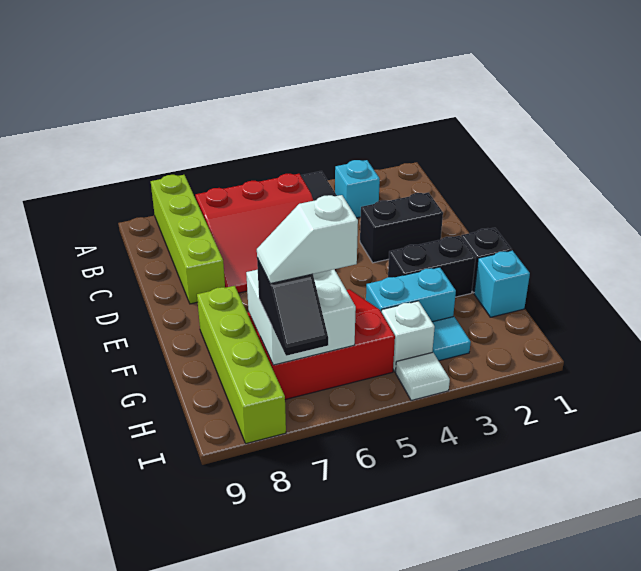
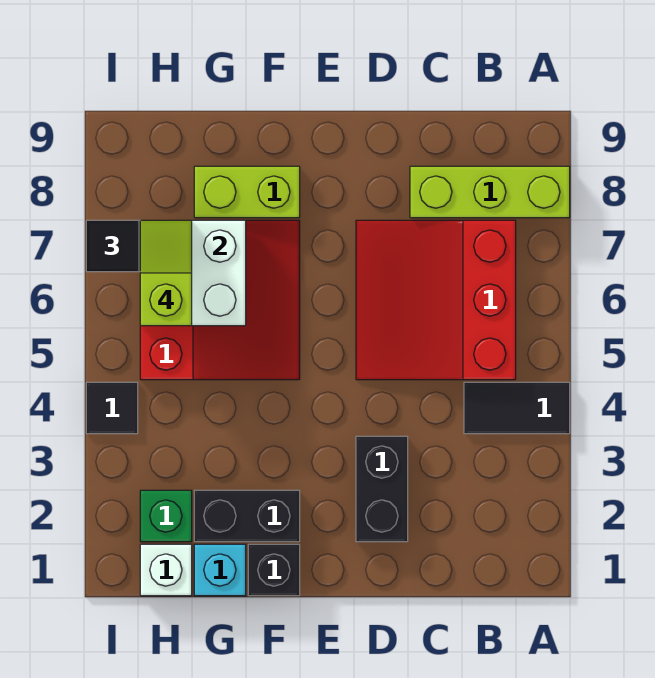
lime 1x4 brick [151,175,225,304] -> lime 1x3 brick [410,166,570,218]
cyan 1x1 brick [335,160,380,218] -> none
black 1x2 brick [388,236,476,297] -> black 1x2 brick turned to [194,490,300,542]
lime 1x4 brick [197,286,286,444] -> lime 1x2 brick [194,166,300,218]
cyan 1x2 brick [366,267,456,322] -> none
none -> green 1x1 brick [140,490,192,542]
cyan 1x1 tile [432,317,471,361] -> none
white 1x1 brick [382,301,435,372] -> white 1x1 brick moved to [140,544,192,596]
white 1x2 slope [257,195,358,284] -> lime 1x2 slope [140,220,192,326]
white 1x1 tile [396,352,450,401] -> black 1x1 tile [86,382,138,434]

